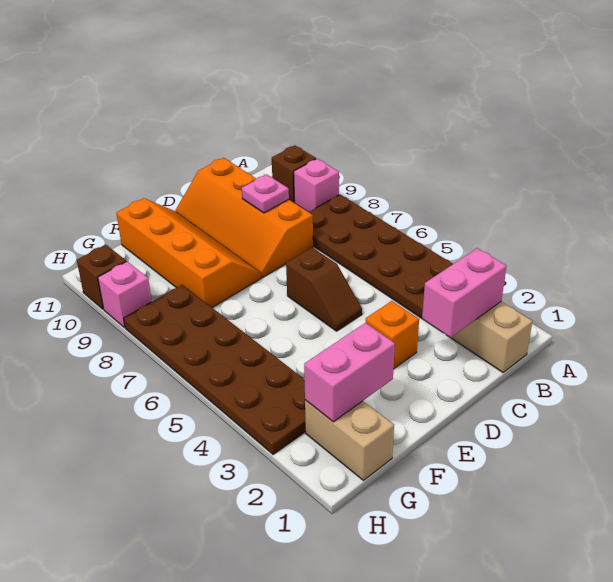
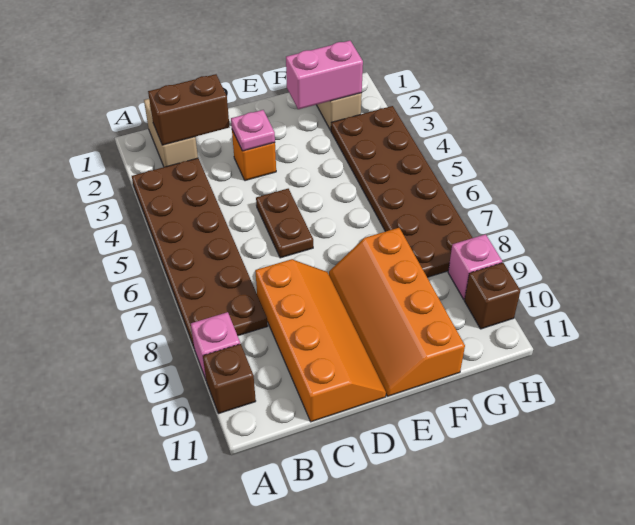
pink 1x2 brick [422,248,506,338] -> brown 1x2 brick [148,74,229,145]
pink 1x1 plate [242,174,289,213] -> pink 1x1 plate moved to [231,110,275,151]
brown 1x2 slope [286,248,362,331] -> brown 1x2 plate [256,189,313,258]

